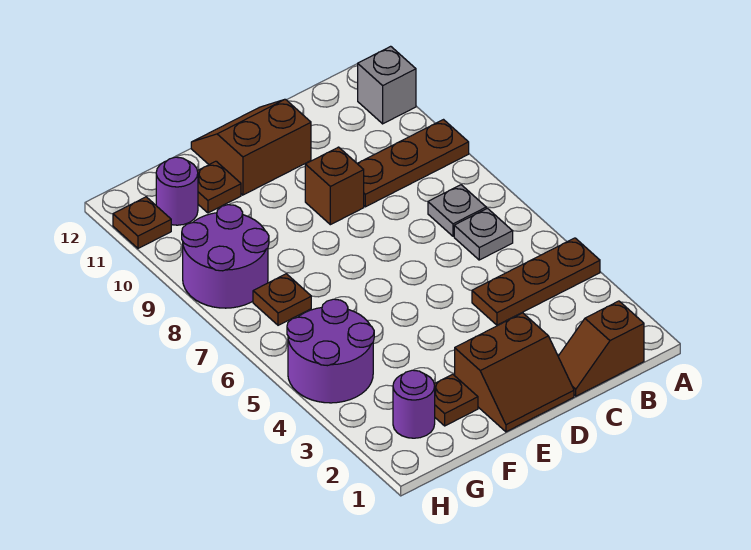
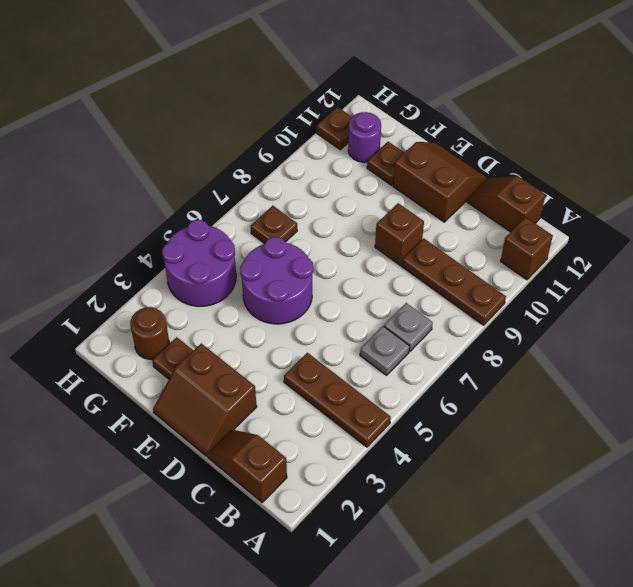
grey 1x1 brick [358,46,416,124] -> brown 1x1 brick [501,217,553,280]
none -> brown 1x2 slope [467,176,545,232]
purple 1x1 round brick [393,370,435,438] -> brown 1x1 round brick [130,307,169,359]
purple 2x2 round brick [182,205,269,308] -> purple 2x2 round brick moved to [240,237,313,324]

